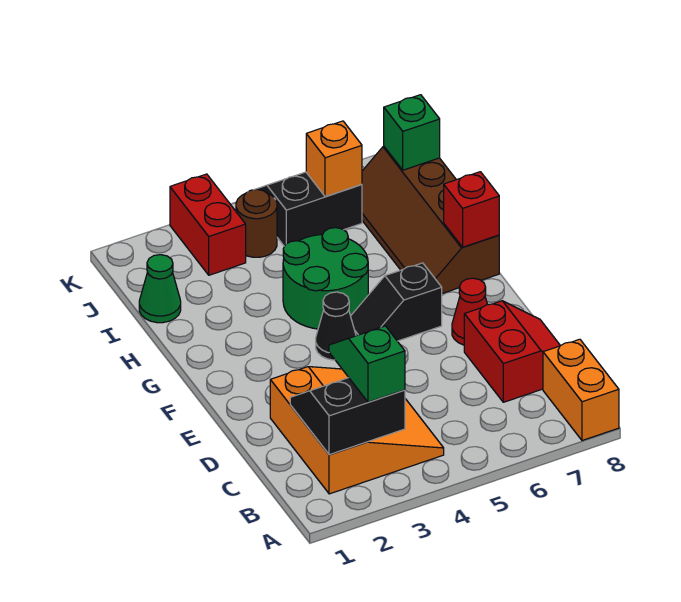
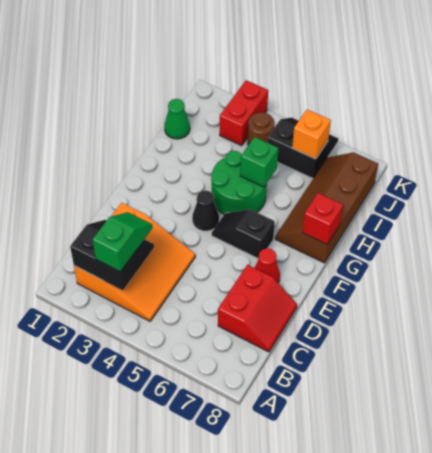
orange 1x2 brick [543,339,619,441] -> none
green 1x1 brick [384,95,440,170] -> green 1x1 brick moved to [240,137,278,187]

